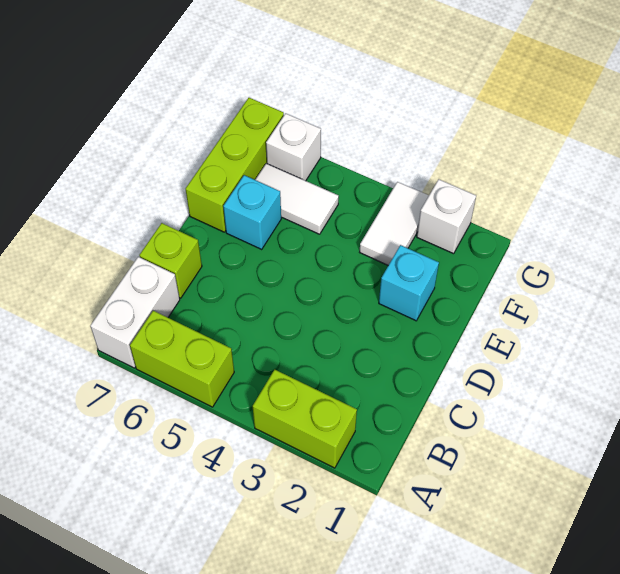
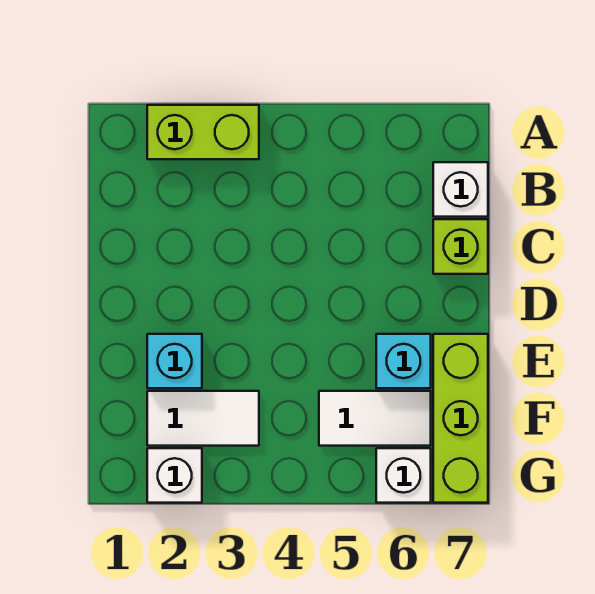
lime 1x2 brick [130,311,234,407] -> none
white 1x2 brick [90,257,180,368] -> white 1x1 brick [433,162,488,217]
white 1x2 tile [360,182,429,265] -> white 1x2 tile turned to [147,391,259,446]

